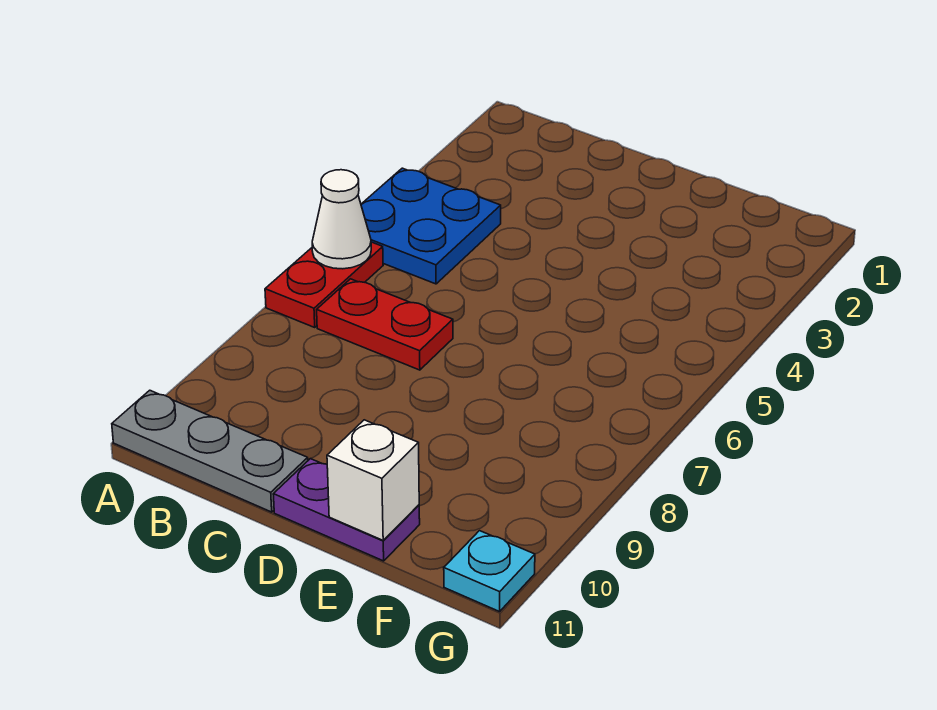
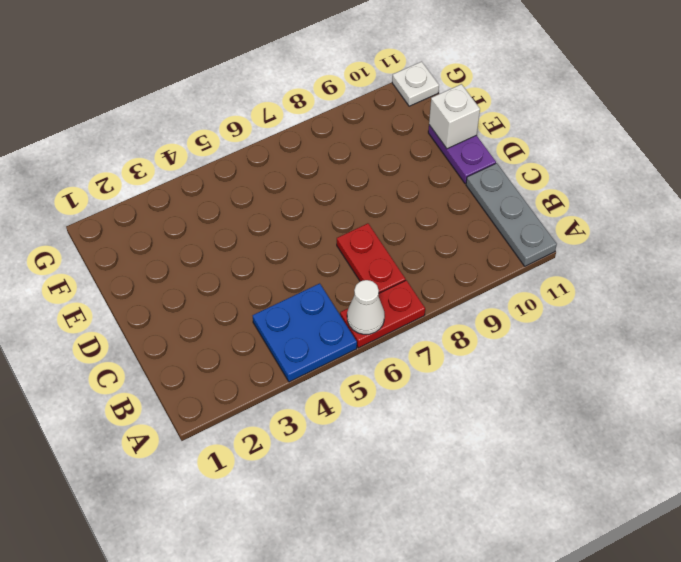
cyan 1x1 plate [444,531,535,612] -> white 1x1 plate [392,62,439,106]

